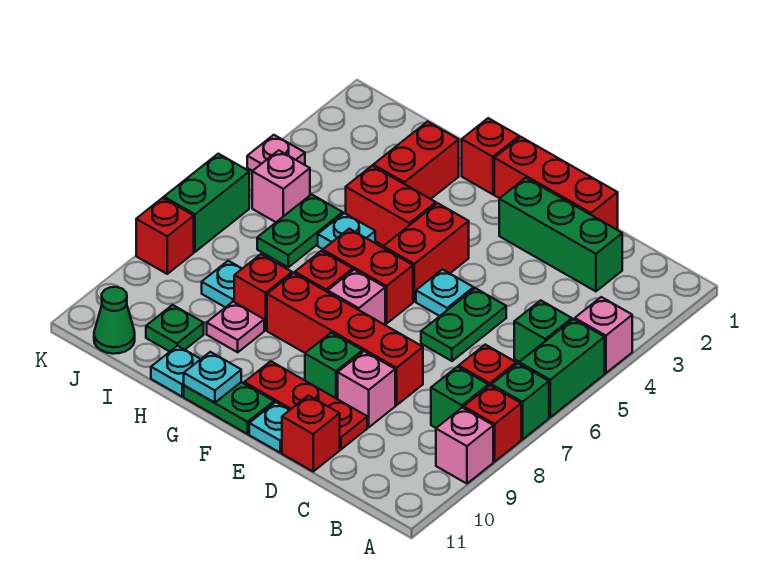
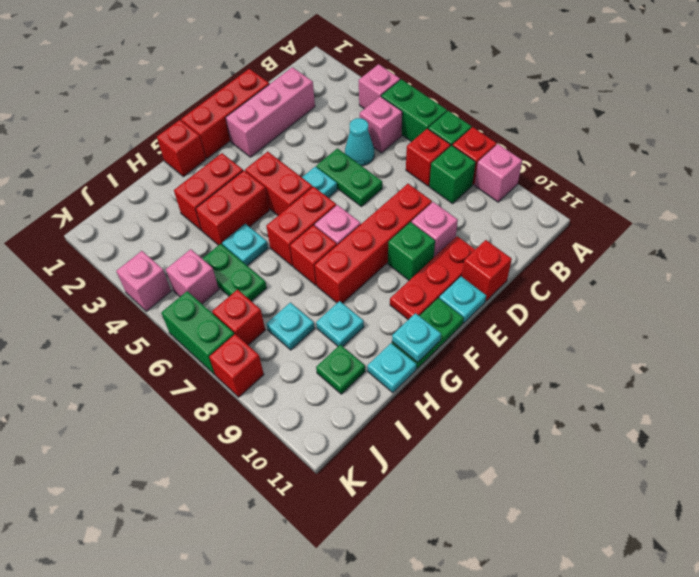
green 1x1 brick [514,300,572,362] -> pink 1x1 brick [360,96,402,153]
green 1x3 brick [499,178,622,291] -> pink 1x3 brick [226,67,315,157]
none -> cyan 1x1 cone [345,118,374,166]
red 1x2 brick [373,121,459,199] -> red 1x2 brick turned to [174,153,243,230]
red 1x1 brick [234,254,292,330] -> red 1x1 brick moved to [212,290,265,345]
pink 1x1 plate [207,302,264,352] -> cyan 1x1 plate [316,301,364,346]
green 1x1 cone [94,287,135,354] -> none
pink 1x1 plate [247,135,305,171] -> pink 1x1 brick [116,251,171,311]

